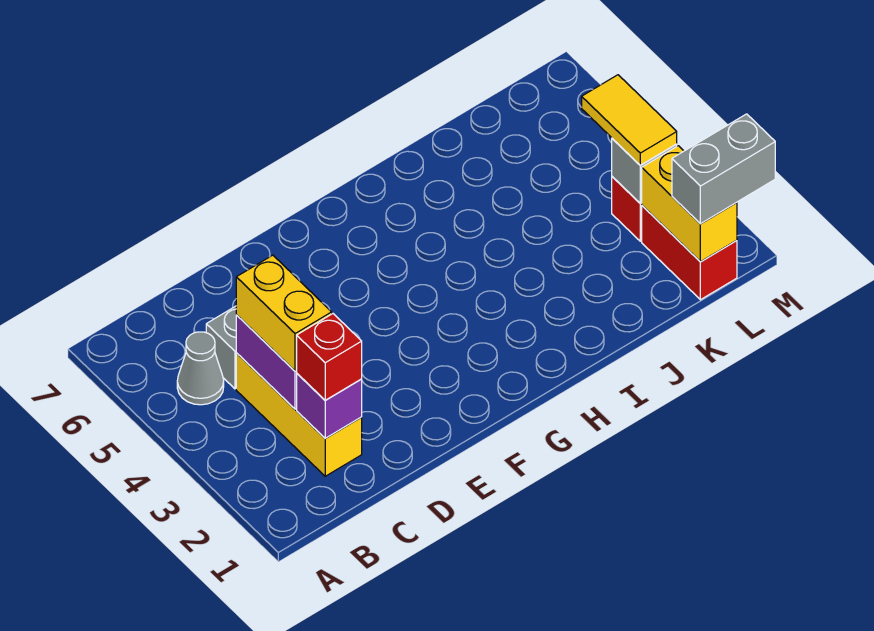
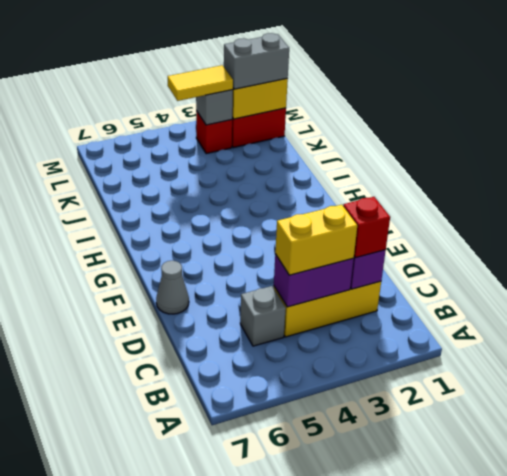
grey 1x1 cone [177,332,224,405] -> grey 1x1 cone moved to [156,261,189,314]
grey 1x2 brick [672,114,775,224] -> grey 1x2 brick turned to [224,33,289,89]

